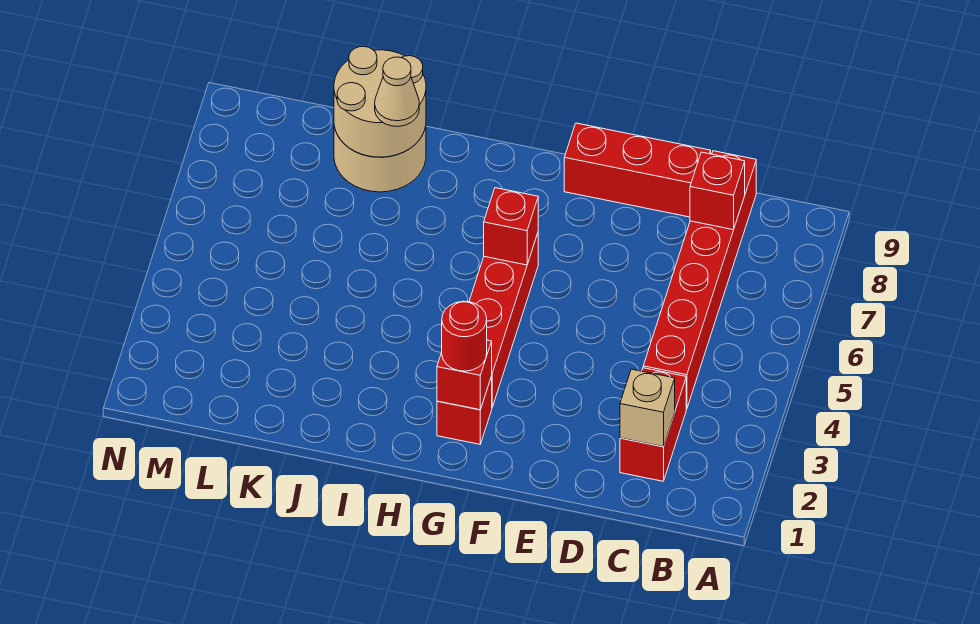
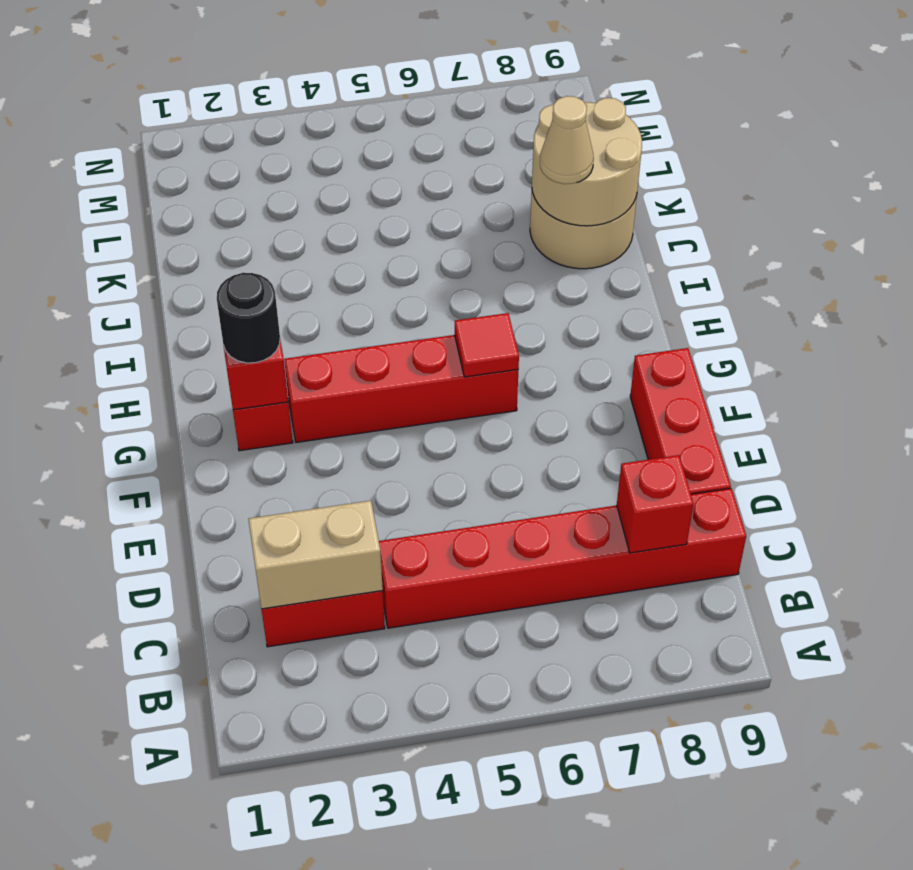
tan 1x1 brick [620,369,675,447] -> tan 1x2 brick [248,501,383,609]
red 1x1 round brick [441,301,487,371] -> black 1x1 round brick [217,273,280,363]
red 1x1 brick [484,188,538,265] -> red 1x1 tile [455,313,519,377]

